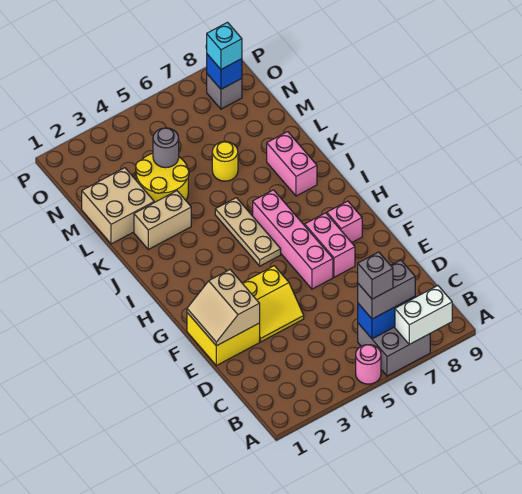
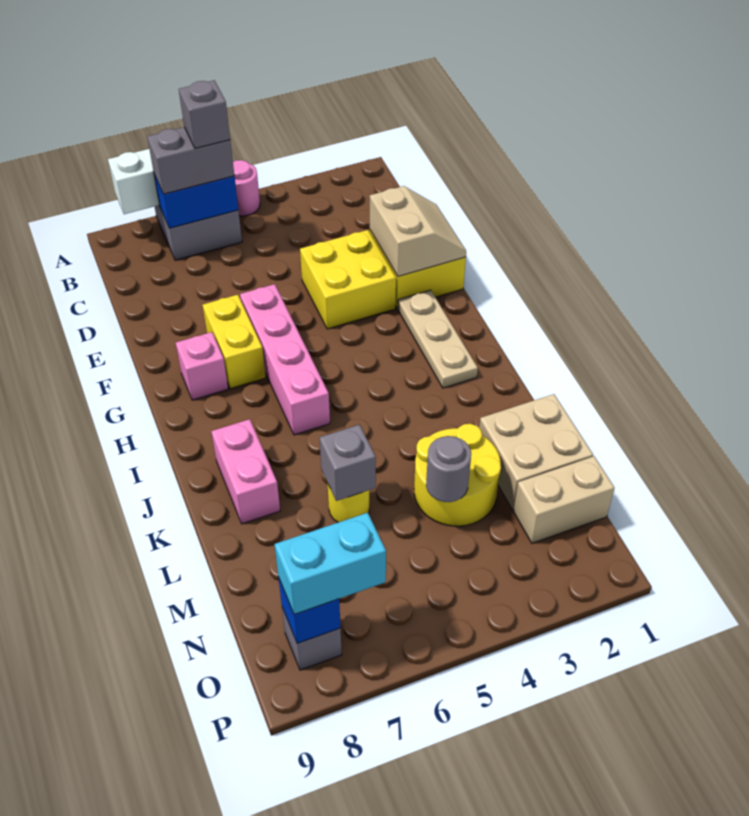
yellow 2x2 slope [242,266,304,342] -> yellow 2x2 brick [300,230,396,329]
pink 1x2 brick [305,213,355,277] -> yellow 1x2 brick [203,295,266,389]
tan 1x3 plate [215,198,281,266] -> tan 1x3 plate moved to [398,290,478,388]
tan 1x2 brick [134,191,191,249] -> tan 1x2 brick moved to [513,456,614,543]
none -> grey 1x1 brick [320,425,376,501]
cyan 1x1 brick [207,22,242,69] -> cyan 1x2 brick [274,513,386,615]

